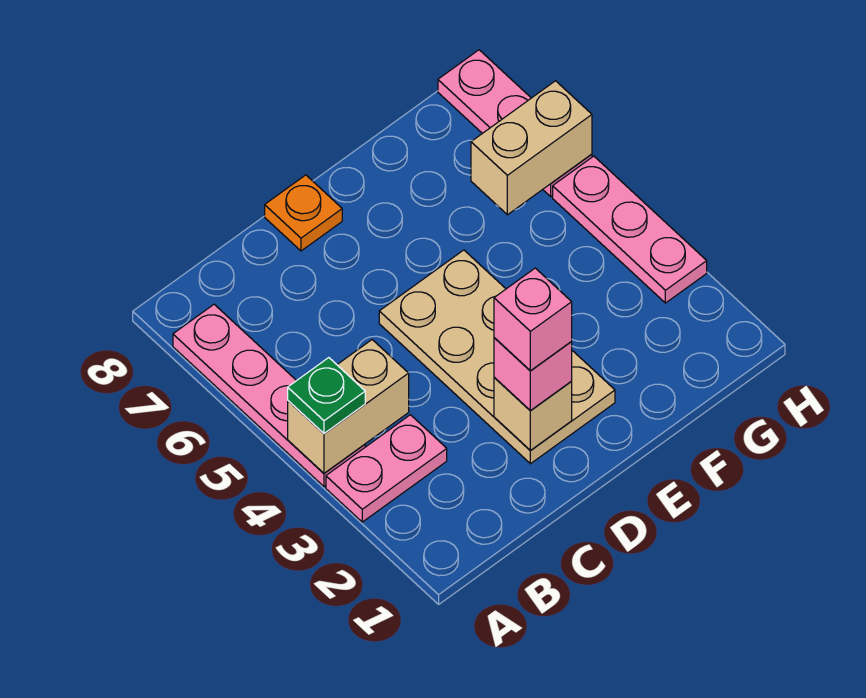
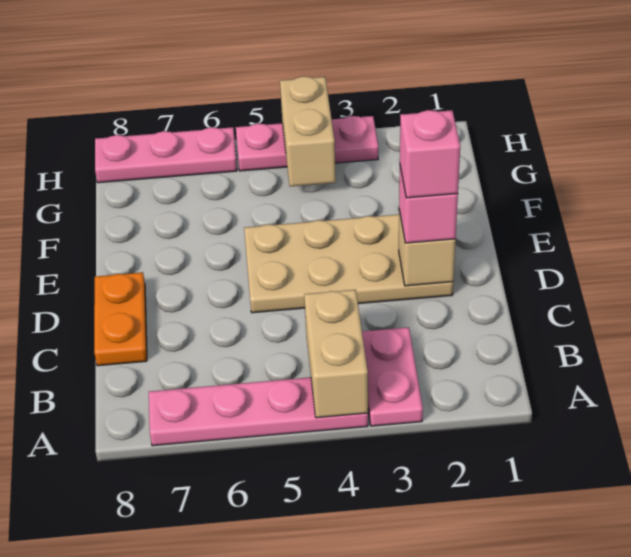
green 1x1 plate [288,358,365,434] -> none
orange 1x1 plate [265,175,342,251] -> orange 1x2 plate [94,272,147,366]
tan 1x2 brick [471,81,592,215] -> tan 1x2 brick moved to [280,76,336,186]

